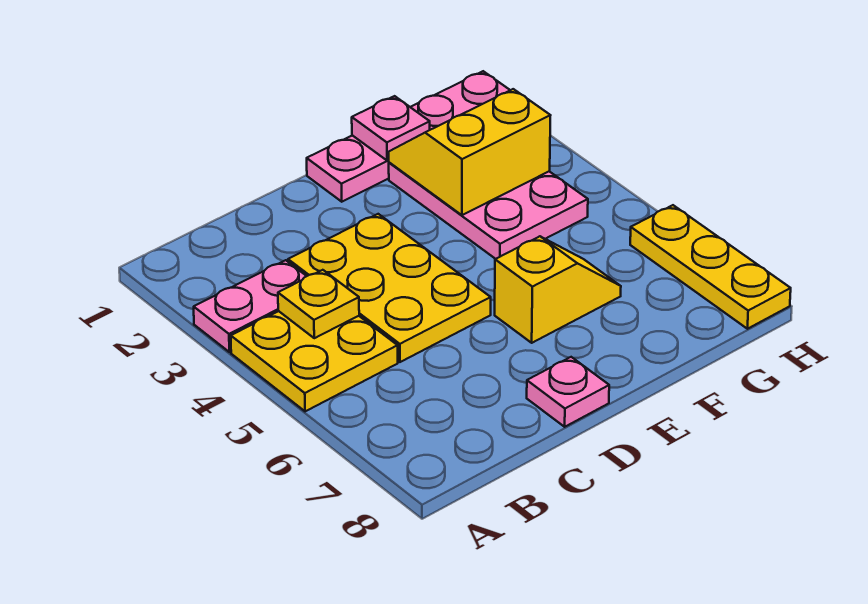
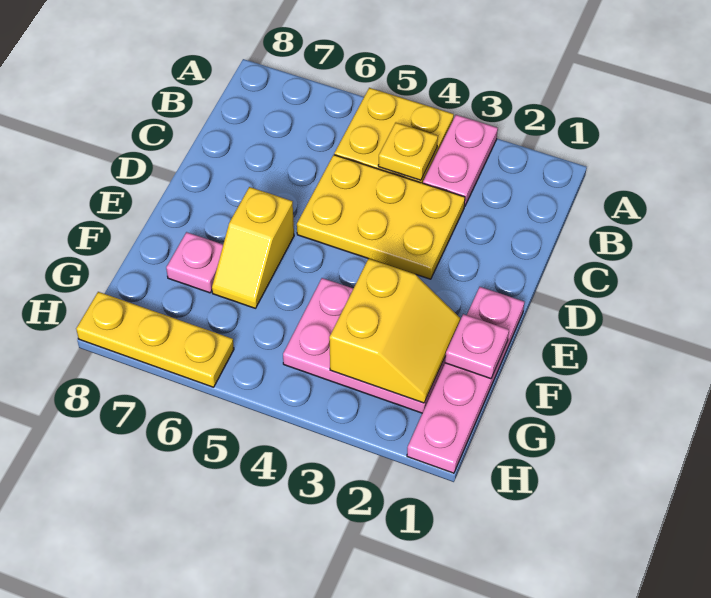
pink 1x1 plate [527,357,609,427] -> pink 1x1 plate moved to [166,232,223,293]

